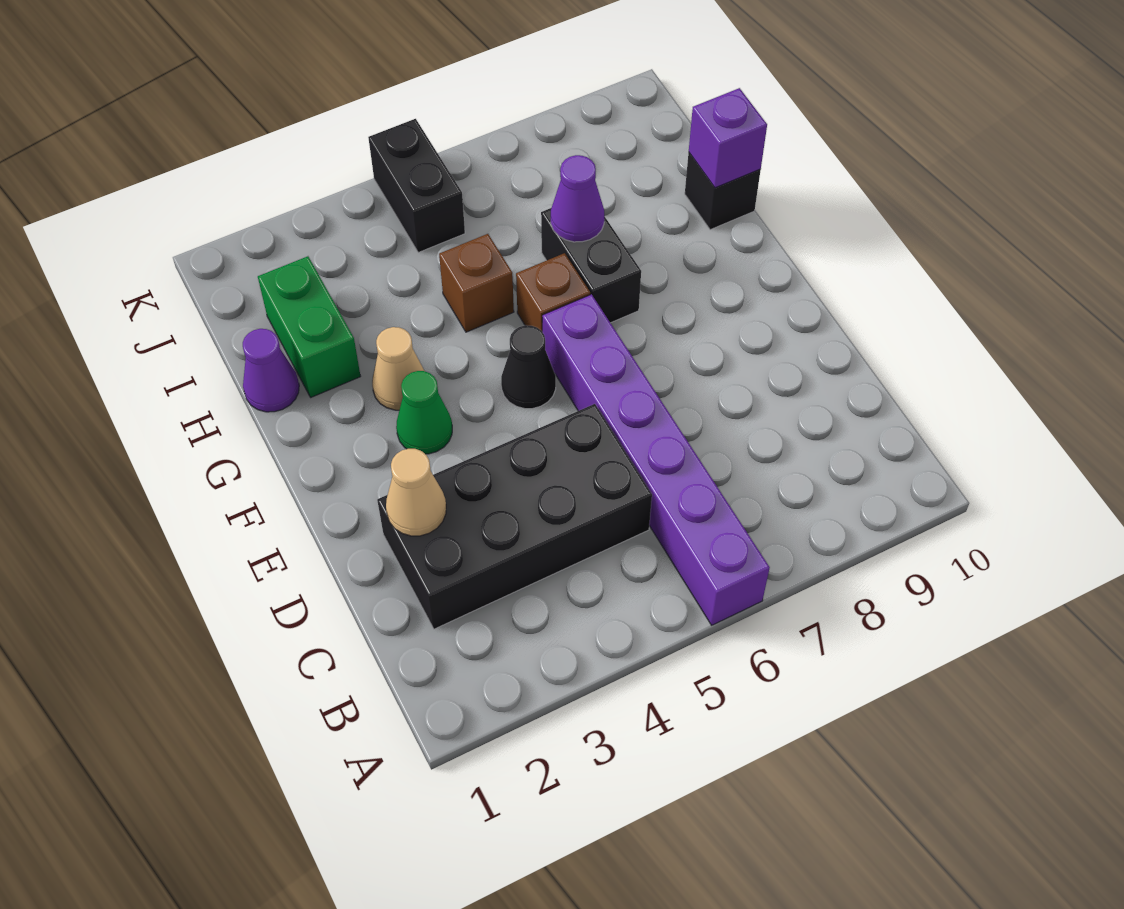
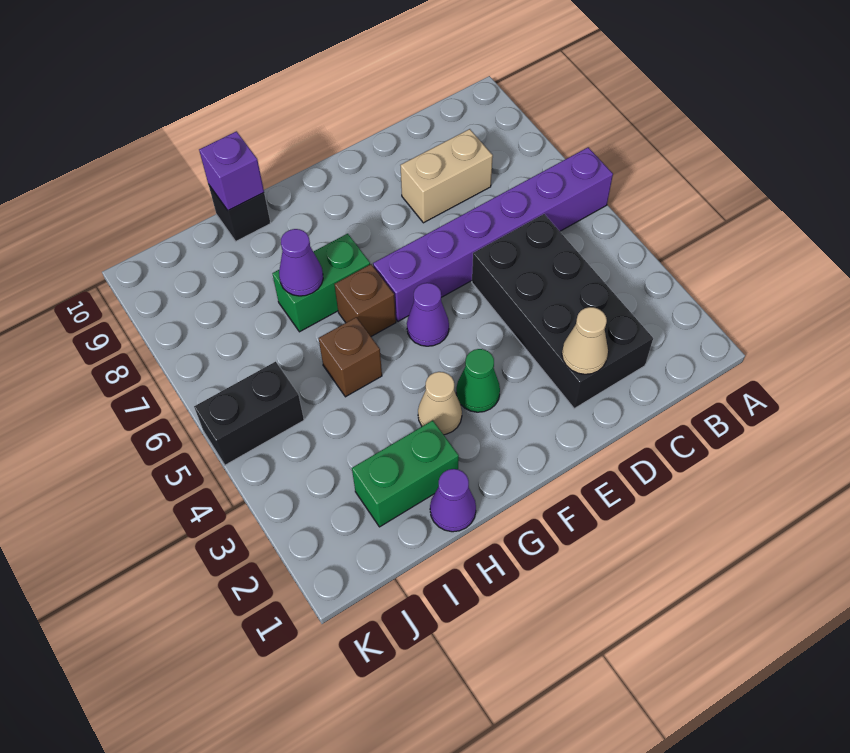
none -> tan 1x2 brick [400,129,493,223]
black 1x1 cone [501,325,556,409] -> purple 1x1 cone [407,283,449,346]
black 1x2 brick [541,208,641,323] -> green 1x2 brick [272,234,370,332]

